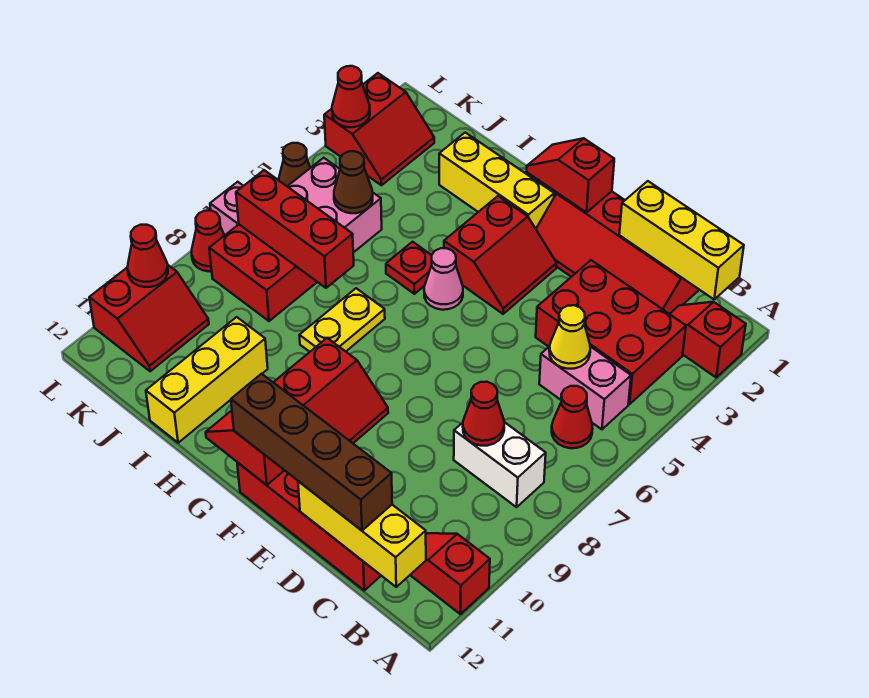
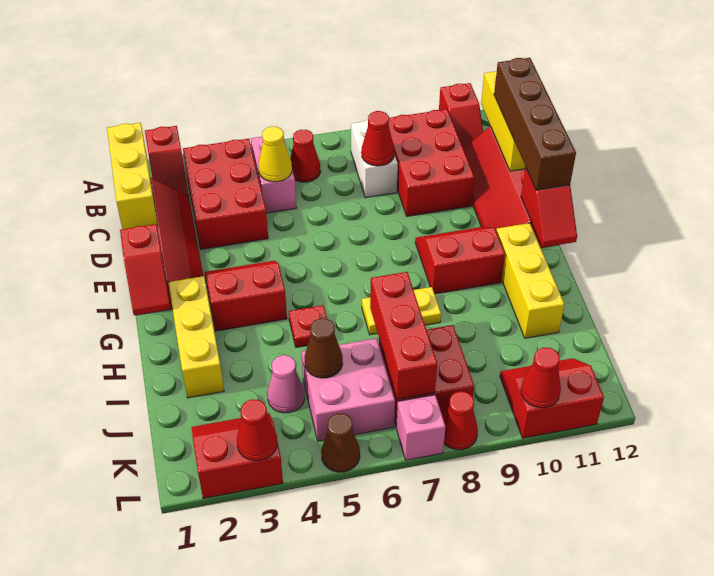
none -> red 2x3 brick [389,109,474,216]
pink 1x1 cone [424,248,463,310] -> pink 1x1 cone moved to [267,355,305,413]
yellow 1x3 brick [146,317,268,443] -> yellow 1x3 brick turned to [496,223,565,338]

